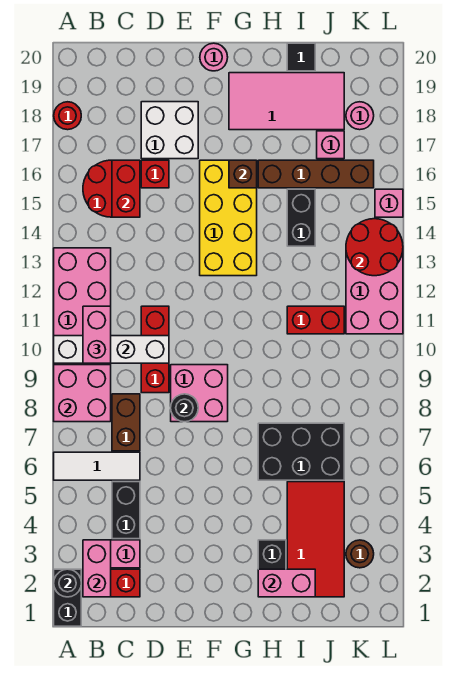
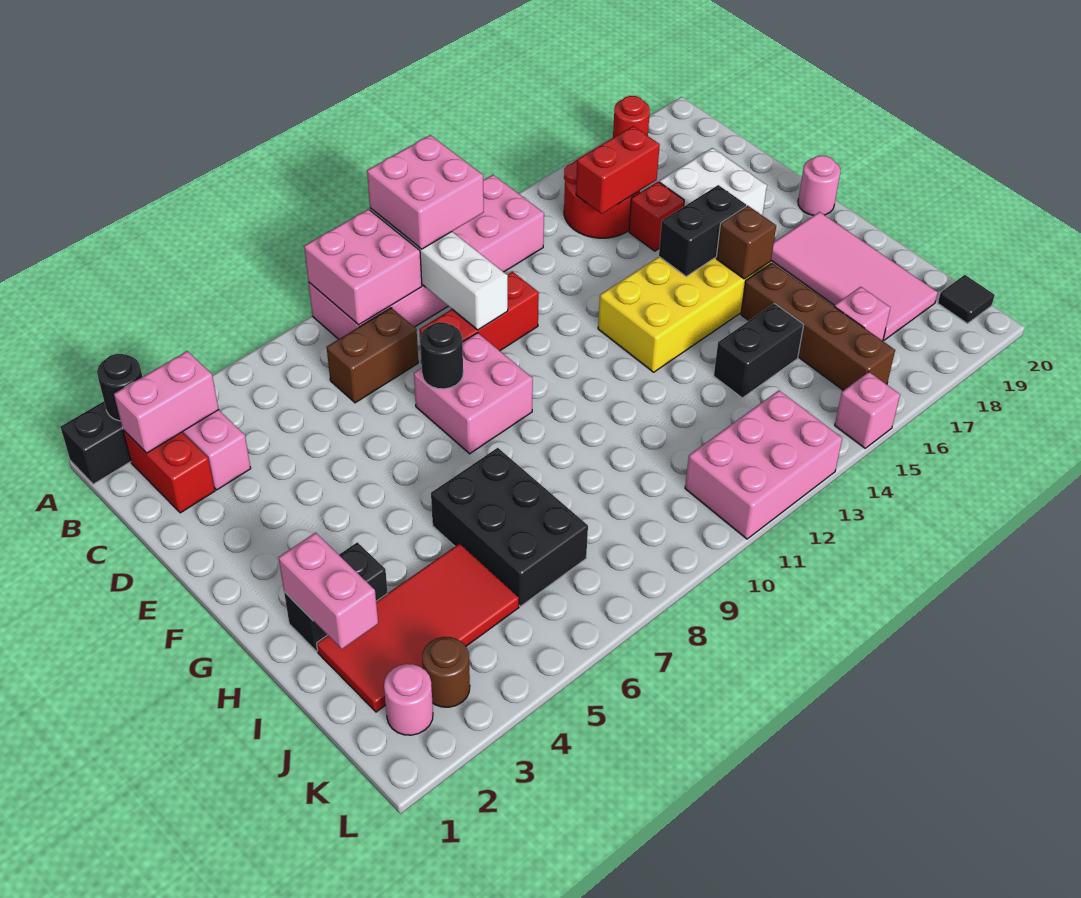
white 1x3 tile [54,452,140,480] -> none
pink 1x2 brick [83,306,111,363] -> pink 2x2 brick [367,135,484,249]
black 1x2 brick [112,482,140,539] -> black 1x2 brick moved to [659,185,746,276]
red 1x2 brick [287,306,344,334] -> none
black 1x1 tile [287,43,315,71] -> black 1x1 tile moved to [938,275,995,324]
red 2x2 round brick [346,219,403,276] -> none
pink 1x1 round brick [346,102,374,130] -> pink 1x1 round brick moved to [384,664,433,735]

